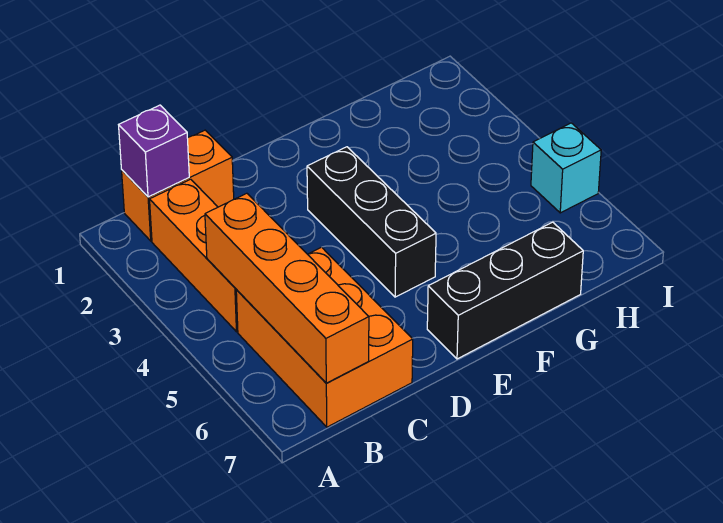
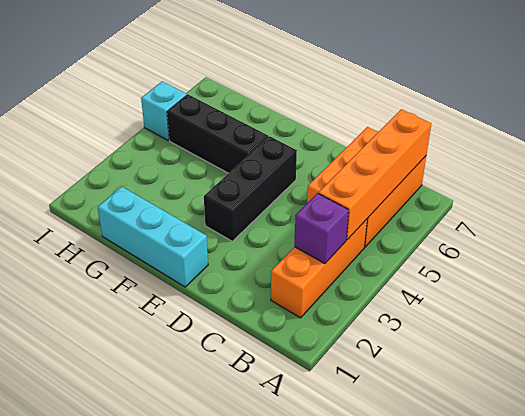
orange 1x2 brick [122,130,234,241] -> none
purple 1x1 brick [119,105,189,197] -> purple 1x1 brick moved to [294,193,349,264]
none -> cyan 1x3 brick [98,187,208,287]
black 1x3 brick [427,222,583,359] -> black 1x3 brick moved to [167,95,268,173]

